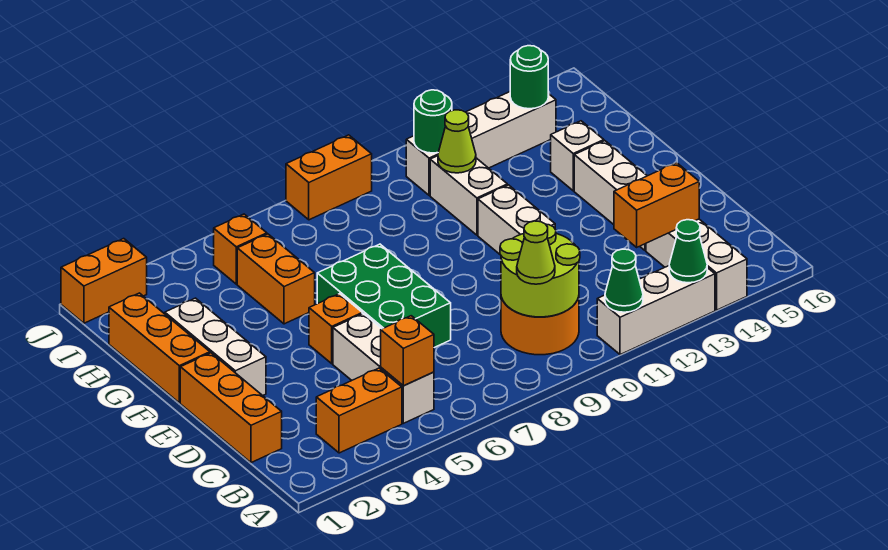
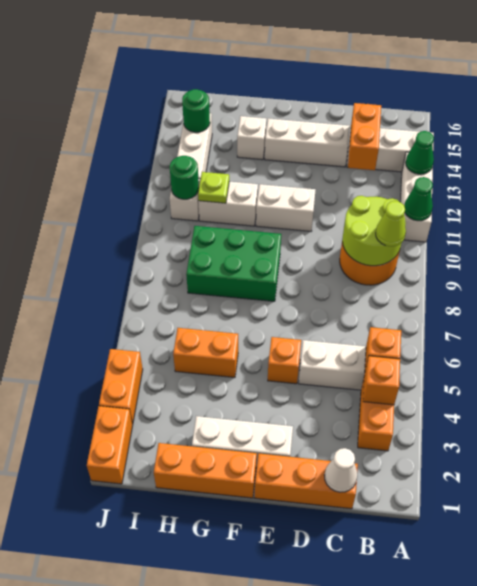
none -> white 1x1 cone [324,448,357,492]
green 2x3 brick [317,244,451,348] -> green 2x3 brick moved to [186,226,281,301]
lime 1x1 cone [438,110,476,173] -> lime 1x1 plate [198,172,229,203]
orange 1x1 brick [214,214,267,284] -> orange 1x1 brick moved to [363,356,400,405]
orange 1x2 brick [286,135,372,220] -> orange 1x2 brick moved to [99,349,143,424]

